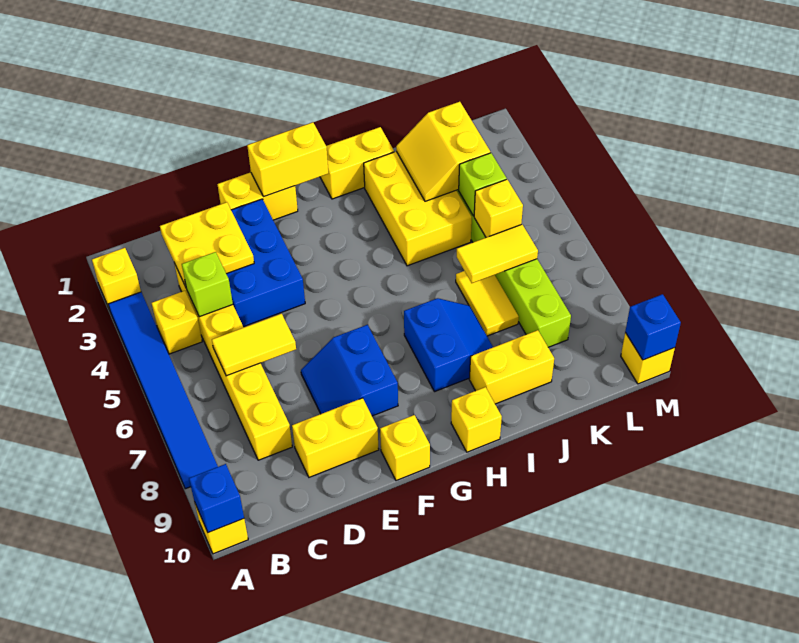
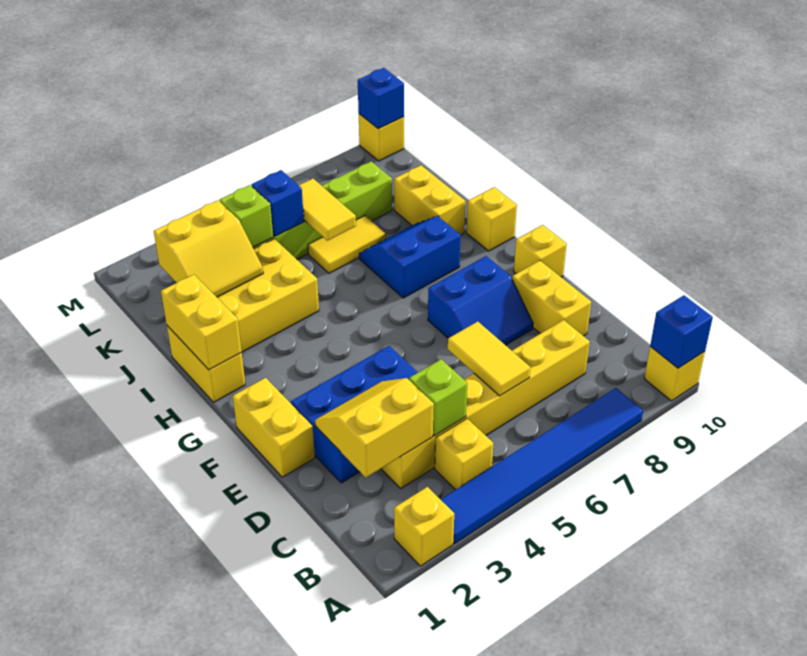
yellow 2x2 plate [160,202,254,287] -> yellow 2x2 slope [315,378,434,478]
yellow 1x2 brick [247,122,328,197] -> yellow 1x2 brick moved to [161,274,242,370]
yellow 1x1 brick [474,179,523,237] -> blue 1x1 brick [252,170,304,236]

